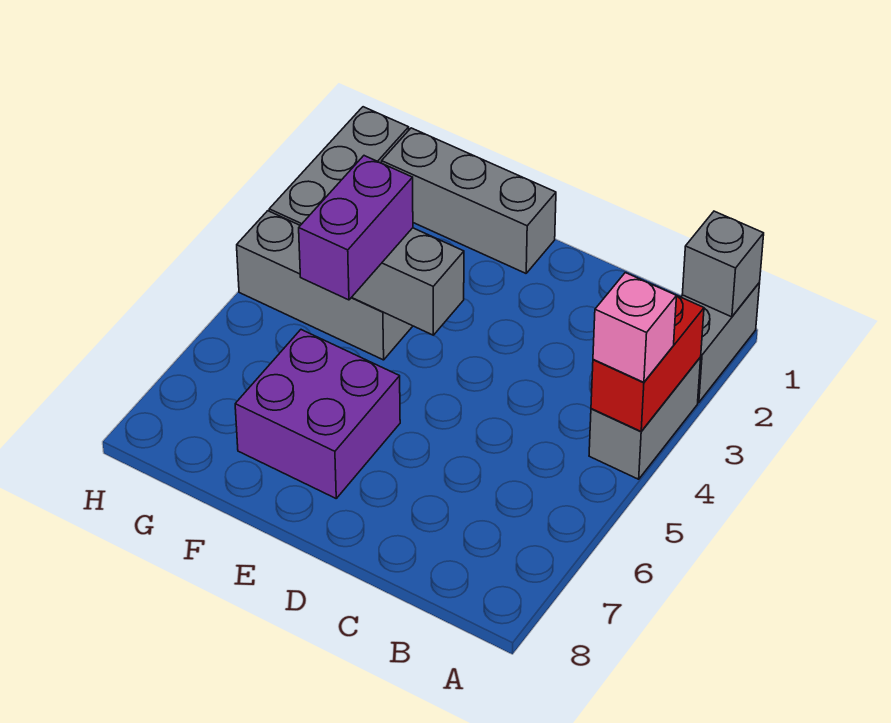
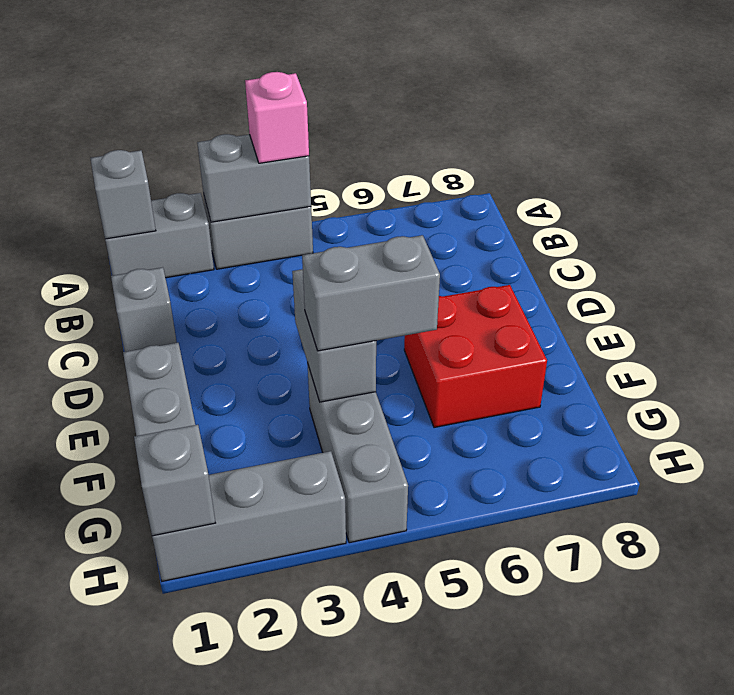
red 1x2 brick [591,296,704,431] -> grey 1x2 brick [197,134,311,222]
none -> grey 1x1 brick [111,267,177,352]
purple 2x2 brick [235,330,400,498] -> red 2x2 brick [404,285,547,428]
purple 1x2 brick [299,156,413,300] -> grey 1x2 brick [302,235,440,351]
none -> grey 1x1 brick [134,425,215,536]

